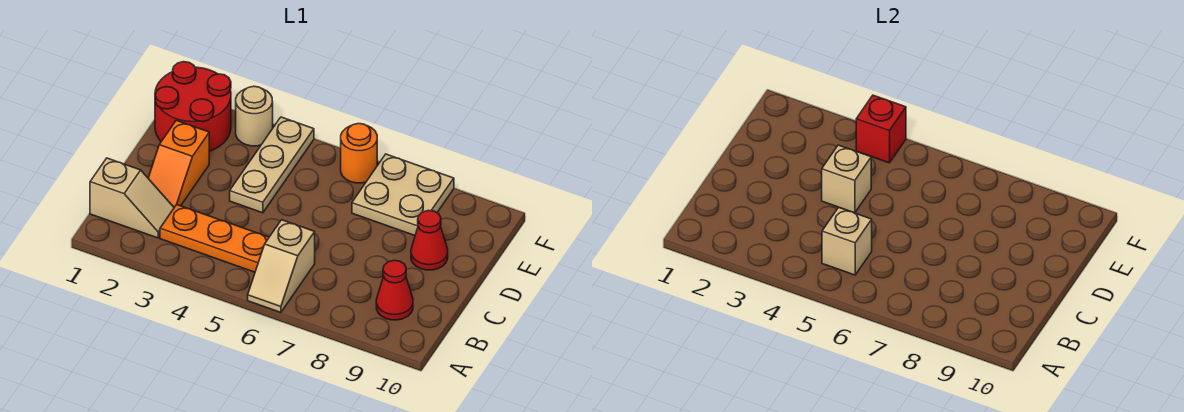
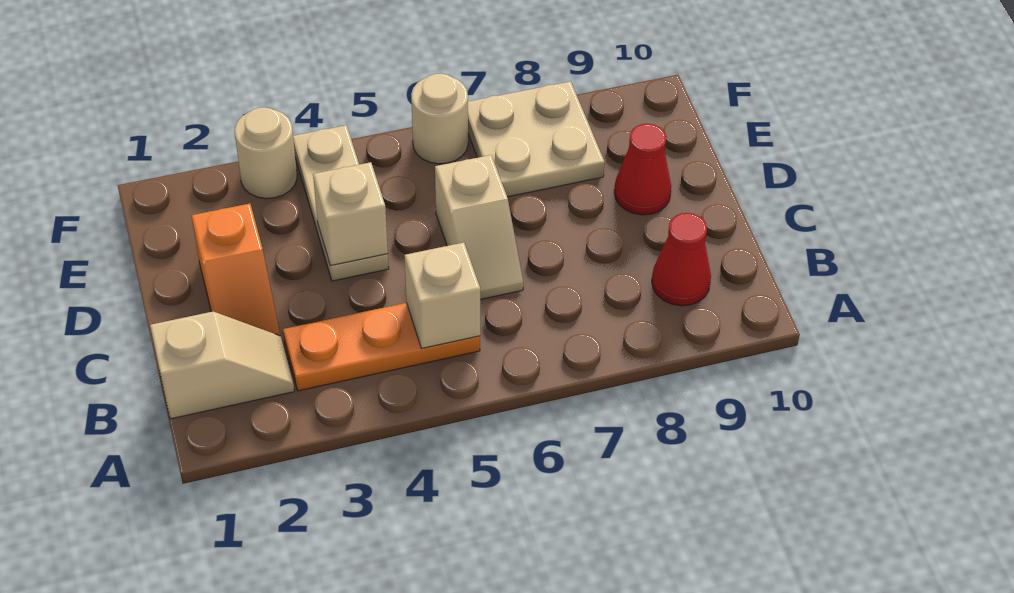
tan 1x2 slope [248,220,315,312] -> tan 1x2 slope moved to [435,155,523,299]
red 2x2 round brick [155,62,231,151] -> none
red 1x1 brick [856,95,906,163] -> none
orange 1x1 round brick [341,123,377,183] -> tan 1x1 round brick [411,73,468,164]

